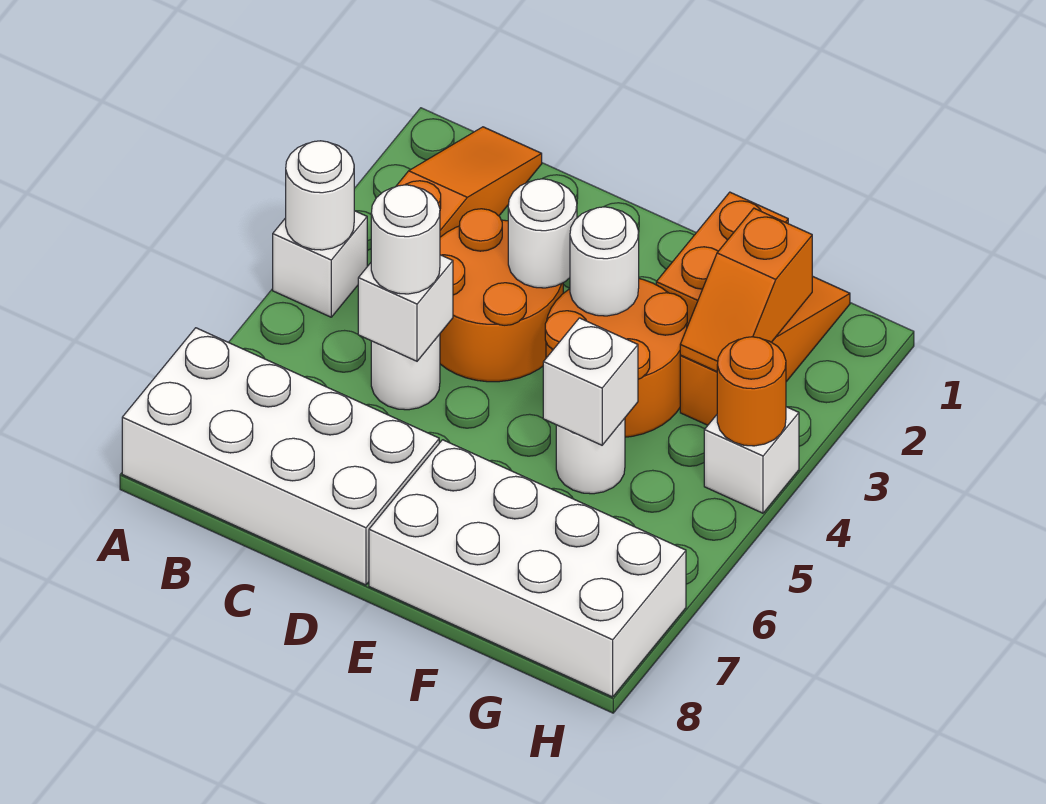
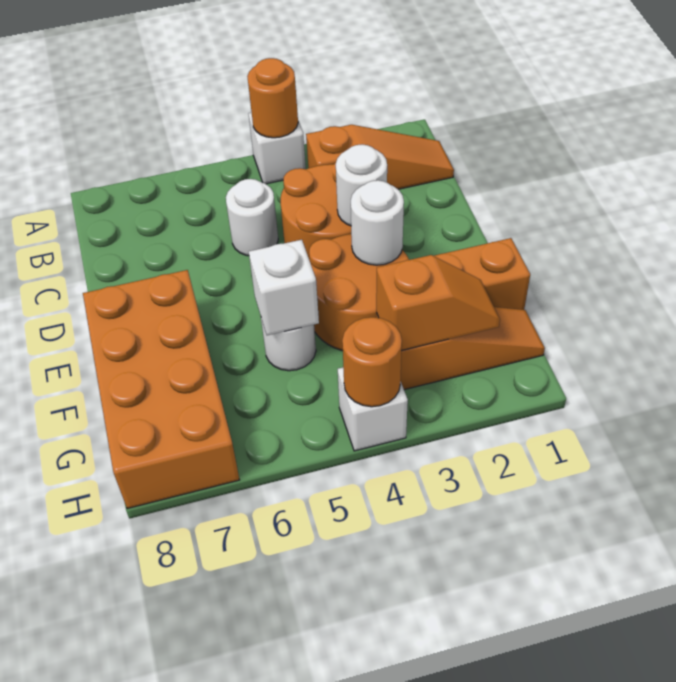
white 1x1 round brick [286,141,354,250] -> orange 1x1 round brick [247,58,298,138]
white 2x4 brick [122,328,439,585] -> none
white 1x1 brick [358,255,453,361] -> none
white 1x1 round brick [371,185,440,294] -> none
white 2x4 brick [369,440,686,697] -> orange 2x4 brick [83,270,240,509]
orange 1x2 slope [680,208,812,371] -> orange 1x2 slope turned to [376,255,500,351]

